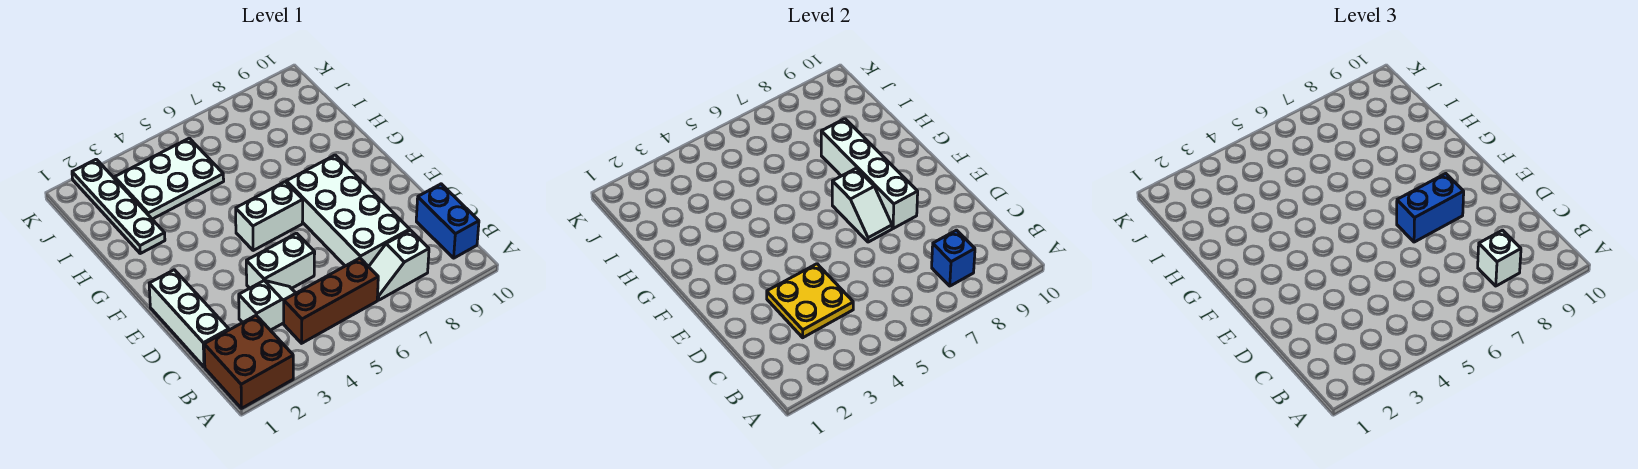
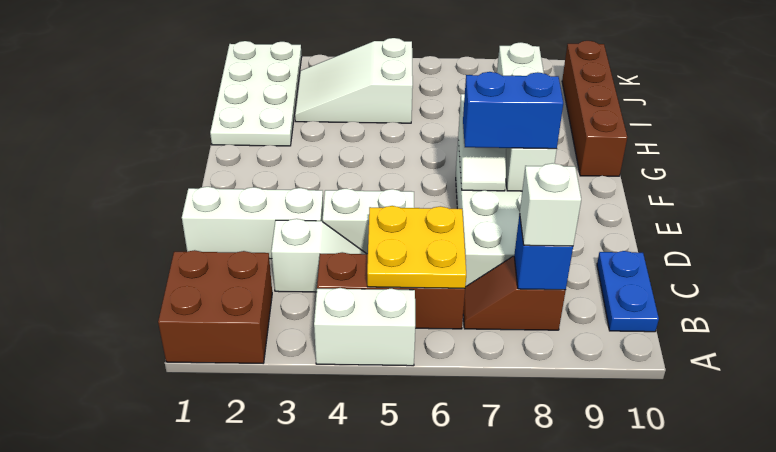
white 1x2 slope [369,230,429,300] -> brown 1x2 slope [463,256,566,330]
blue 1x2 brick [416,184,479,258] -> blue 1x2 plate [597,251,659,332]
white 1x3 brick [149,270,229,367] -> white 1x3 brick turned to [182,187,323,259]
yellow 2x2 plate [767,264,853,338] -> yellow 2x2 plate moved to [367,206,466,288]
white 1x2 brick [236,182,303,251] -> white 1x2 brick moved to [314,288,415,366]
none -> brown 1x4 brick [562,41,627,176]
white 1x4 plate [72,159,165,253] -> white 2x4 plate [210,41,302,146]
white 2x3 plate [115,138,224,219] -> white 2x3 slope [295,38,413,123]

